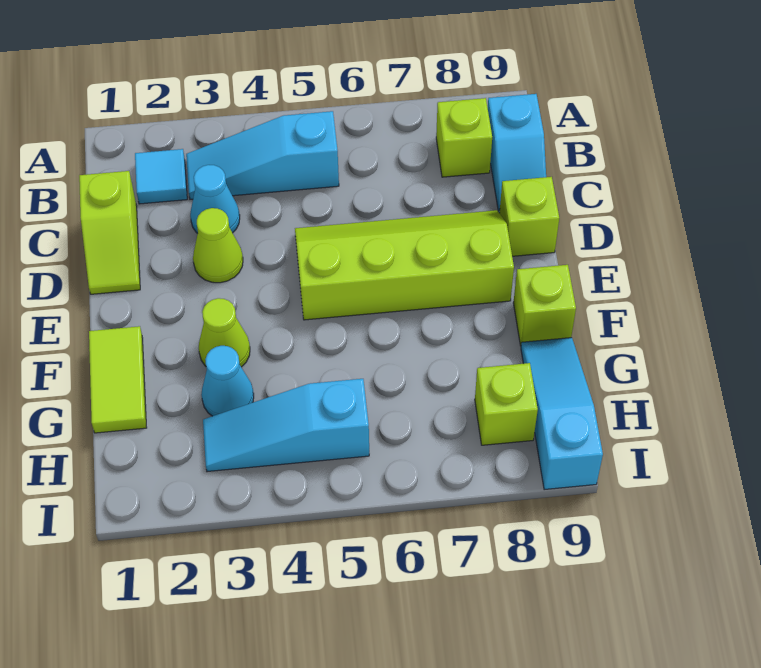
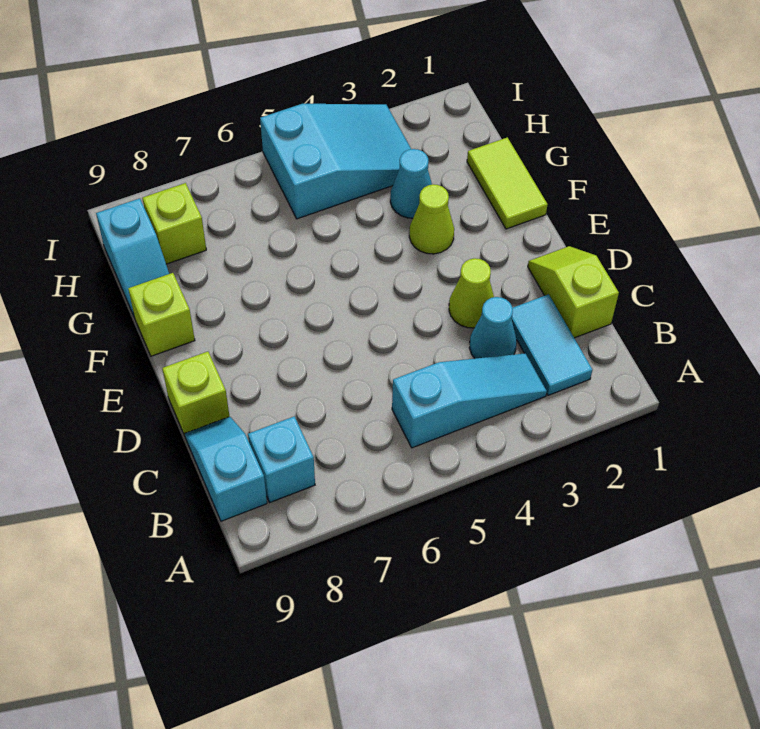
cyan 1x1 tile [135,149,187,204] -> cyan 1x2 tile [512,294,592,395]
lime 1x1 brick [436,98,492,177] -> cyan 1x1 brick [248,416,315,502]
lime 2x4 slope [295,210,514,320] -> none
cyan 1x3 slope [521,338,603,490] -> cyan 1x2 slope [96,198,169,318]
cyan 1x3 slope [203,379,369,472] -> cyan 2x3 slope [260,104,411,219]

